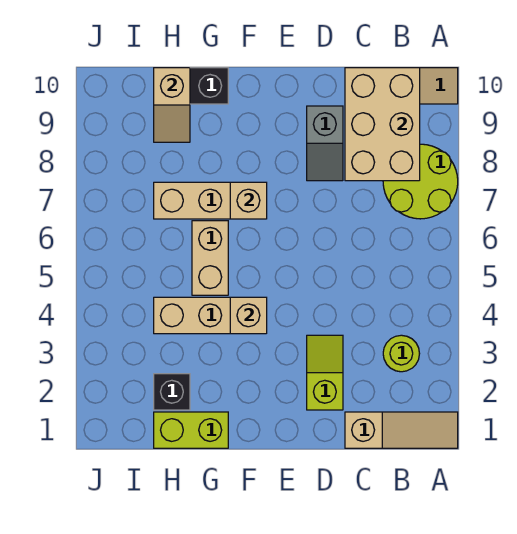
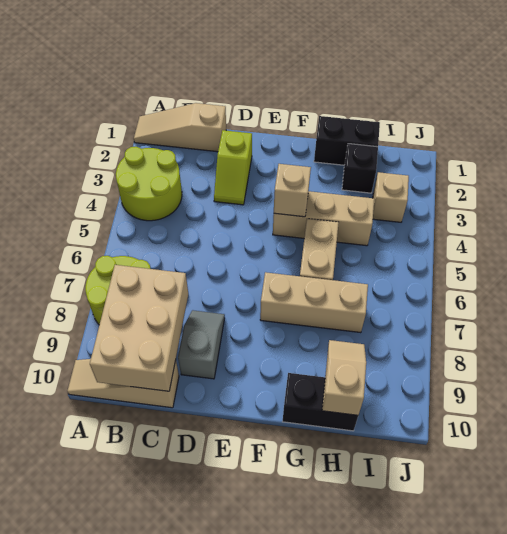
lime 1x1 round brick [383,335,420,372] -> lime 2x2 round brick [116,147,182,221]
tan 1x1 brick [230,182,267,219] -> tan 1x1 brick moved to [373,172,409,222]
lime 1x2 brick [154,412,228,448] -> black 1x2 brick [314,116,380,165]

